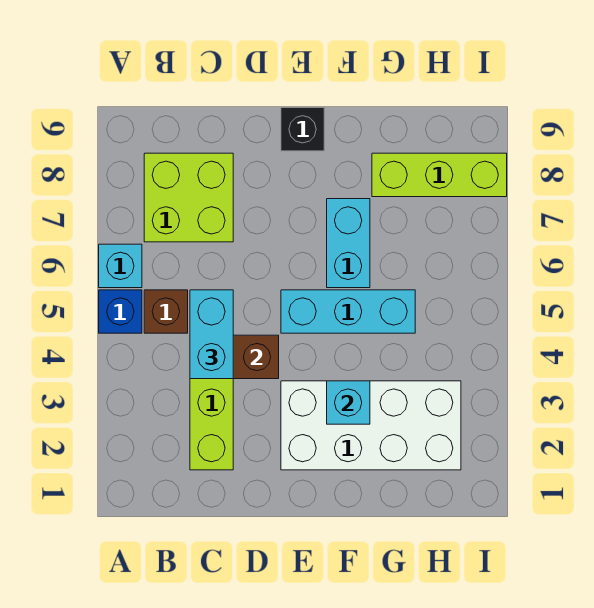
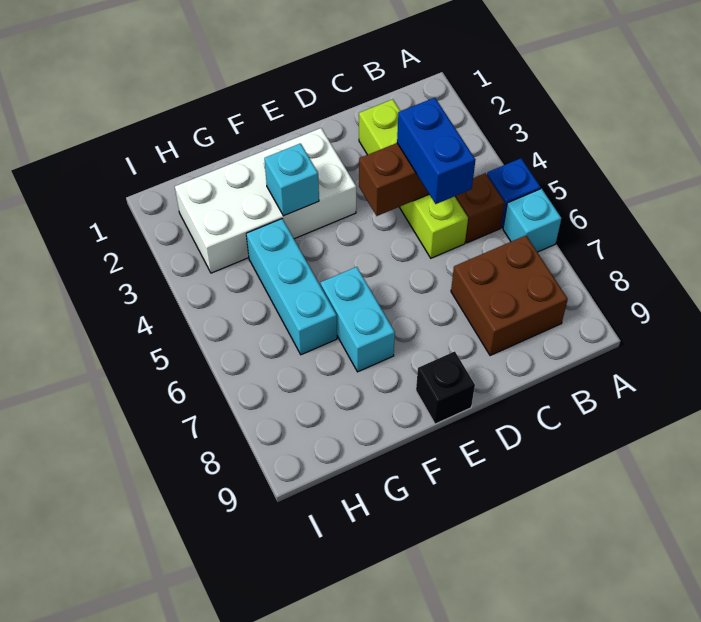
lime 2x2 brick [144,153,233,242] -> brown 2x2 brick [451,235,568,356]
cyan 1x2 brick [190,290,233,379] -> blue 1x2 brick [397,98,475,204]
cyan 1x3 brick [281,290,415,333] -> cyan 1x3 brick turned to [246,219,337,355]
lime 1x3 brick [372,153,507,197] -> none

